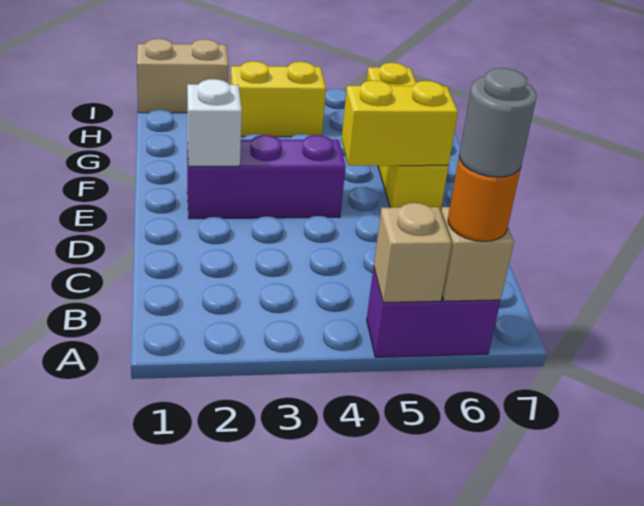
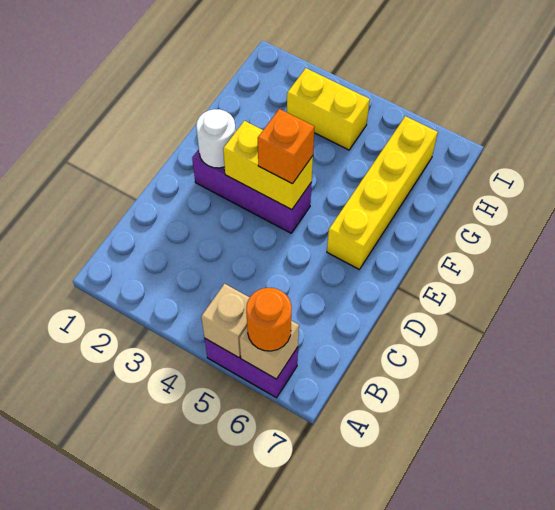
grey 1x1 round brick [459,68,537,177] -> none
white 1x1 brick [187,79,242,166] -> white 1x1 round brick [196,109,236,168]
none -> orange 1x1 brick [258,109,315,184]
yellow 1x2 brick [342,80,458,166] -> yellow 1x2 brick moved to [223,121,313,210]
tan 1x2 brick [137,39,229,113] -> none

